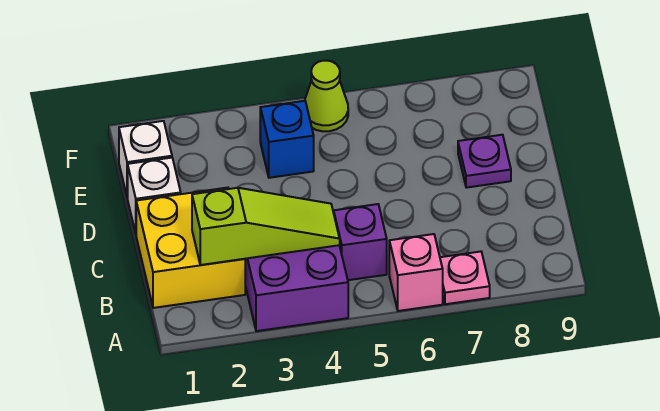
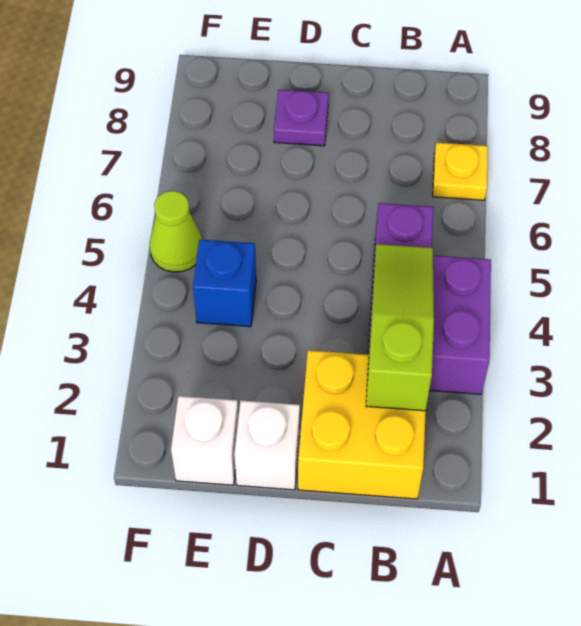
pink 1x1 brick [389,234,443,311] -> none
pink 1x1 plate [440,252,490,304] -> yellow 1x1 plate [433,142,488,200]

